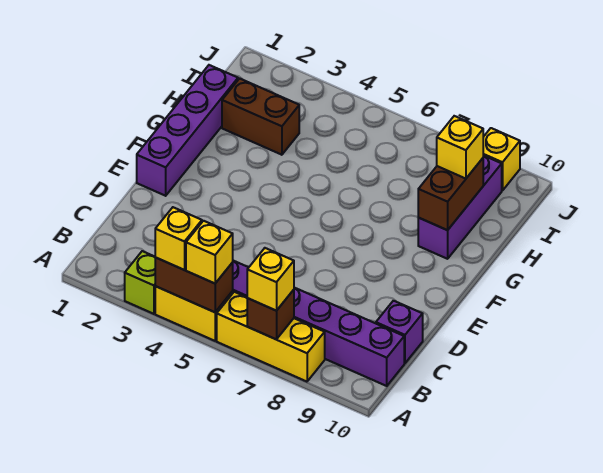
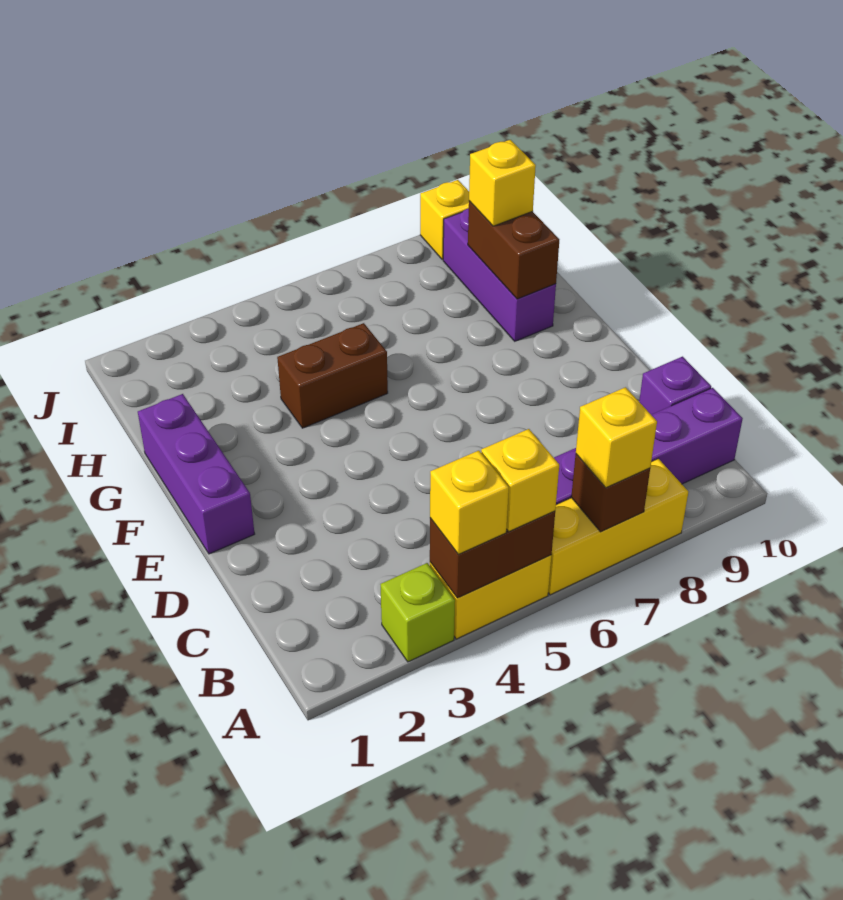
purple 1x4 brick [137,65,238,196] -> purple 1x3 brick [138,394,255,554]
brown 1x2 brick [222,78,299,155] -> brown 1x2 brick moved to [277,323,388,428]

